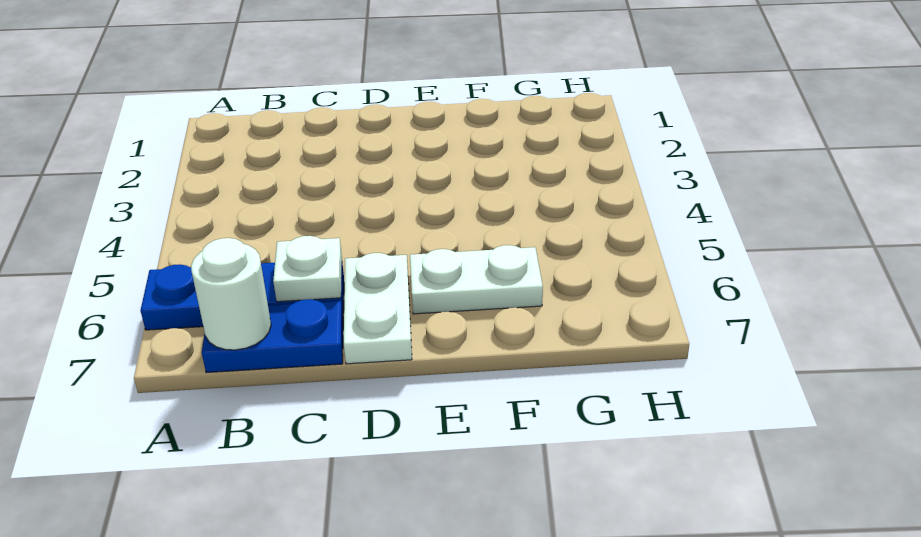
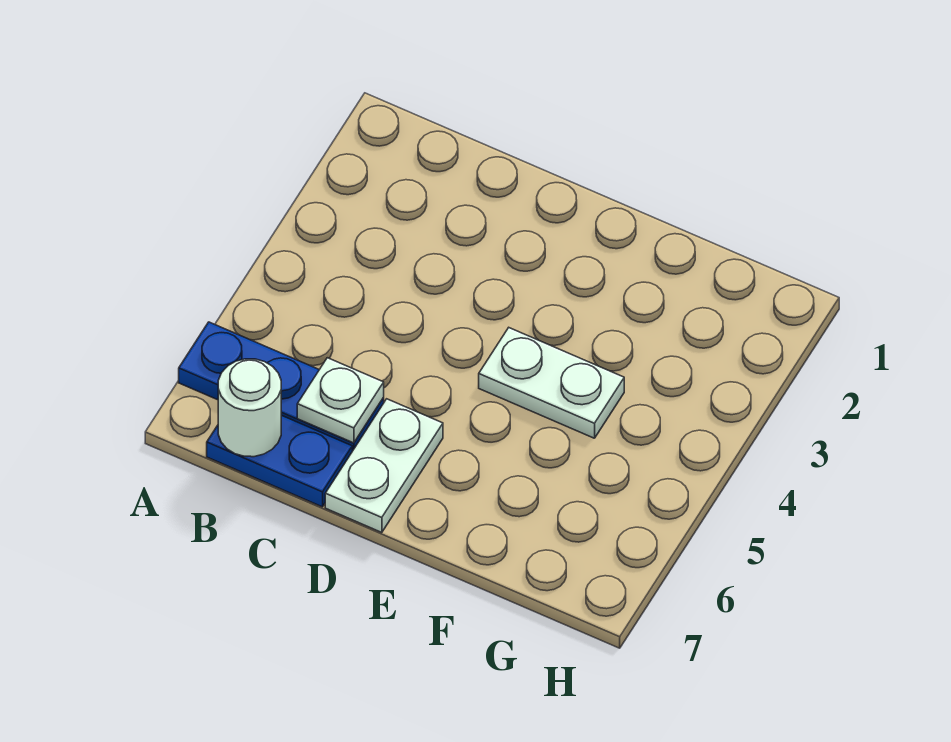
white 1x2 plate [410,245,543,314] -> white 1x2 plate moved to [479,328,624,438]

